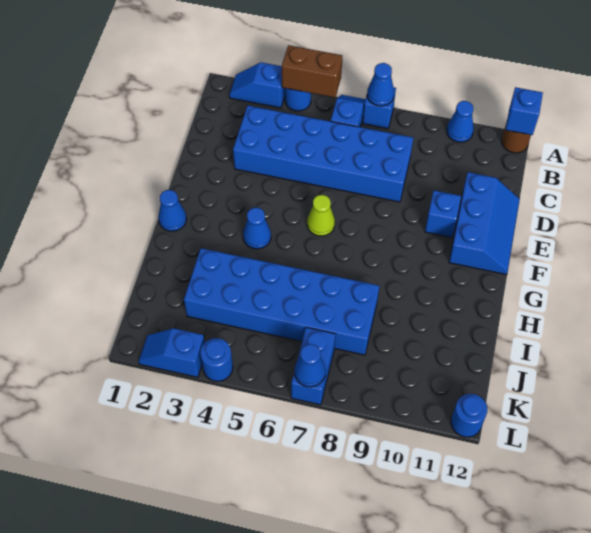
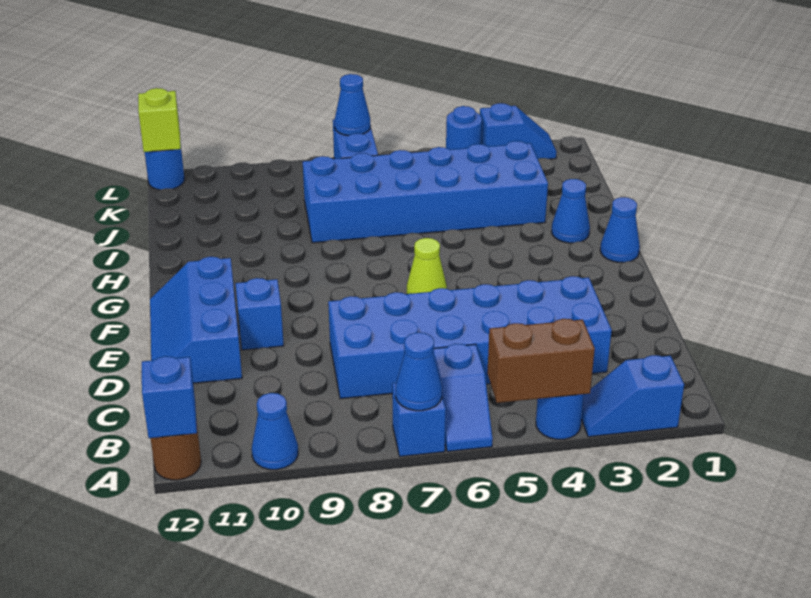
blue 1x2 slope [229,62,285,108] -> blue 1x2 slope turned to [581,355,684,437]
blue 1x1 cone [243,208,271,249] -> blue 1x1 cone moved to [552,179,590,243]
none -> lime 1x1 brick [138,88,181,152]

